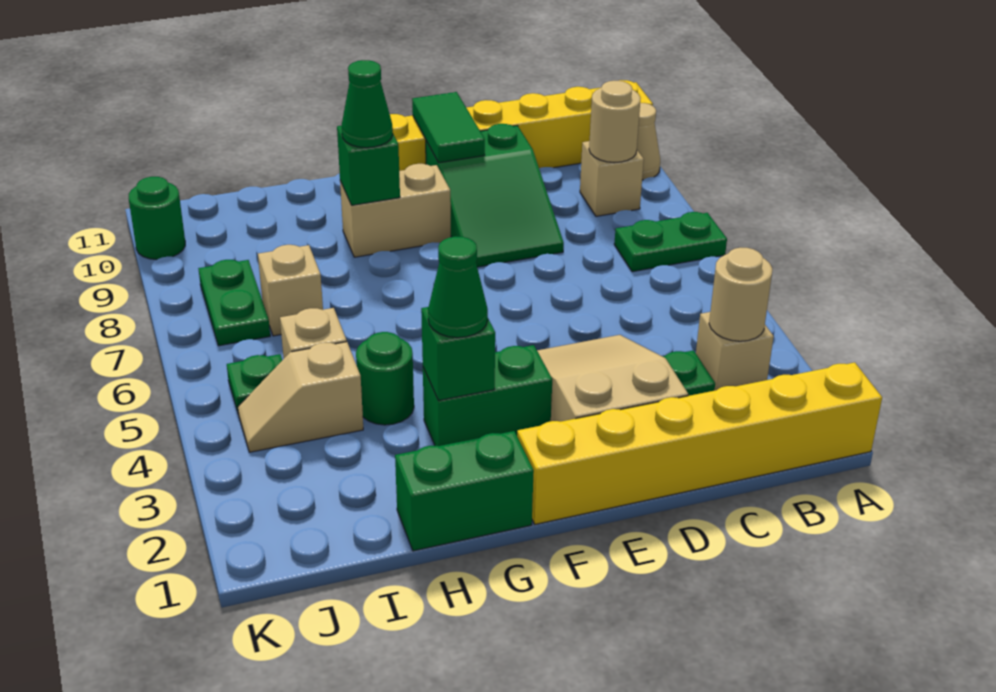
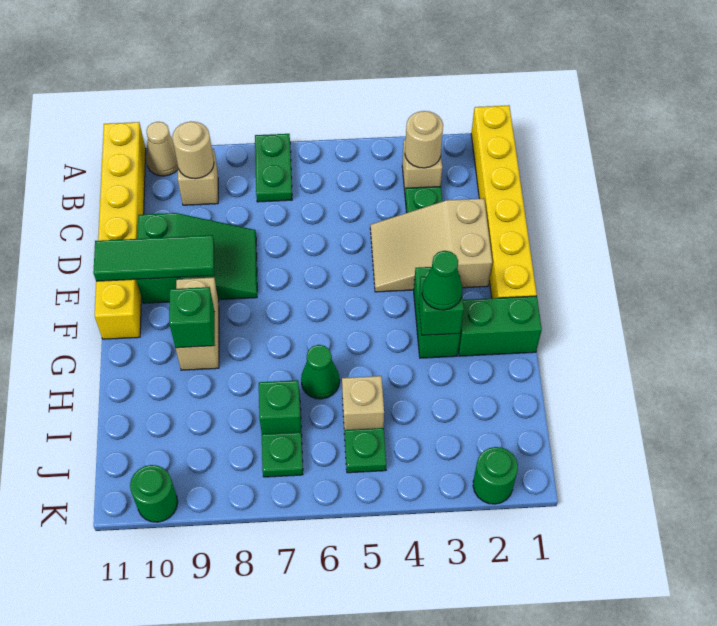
green 1x2 tile [412,92,485,163] -> green 1x3 tile [93,235,214,281]
green 1x2 brick [395,431,534,551] -> green 1x2 brick turned to [458,296,542,356]
green 1x1 cone [342,60,393,148] -> green 1x1 cone moved to [301,345,340,399]
green 1x1 round brick [356,332,414,425] -> green 1x1 round brick moved to [473,447,518,504]
tan 1x2 slope [238,342,363,452] -> none
tan 1x1 brick [258,245,323,336] -> green 1x1 brick [259,380,302,437]
green 1x2 plate [198,260,270,346] -> green 1x1 plate [262,432,303,477]

